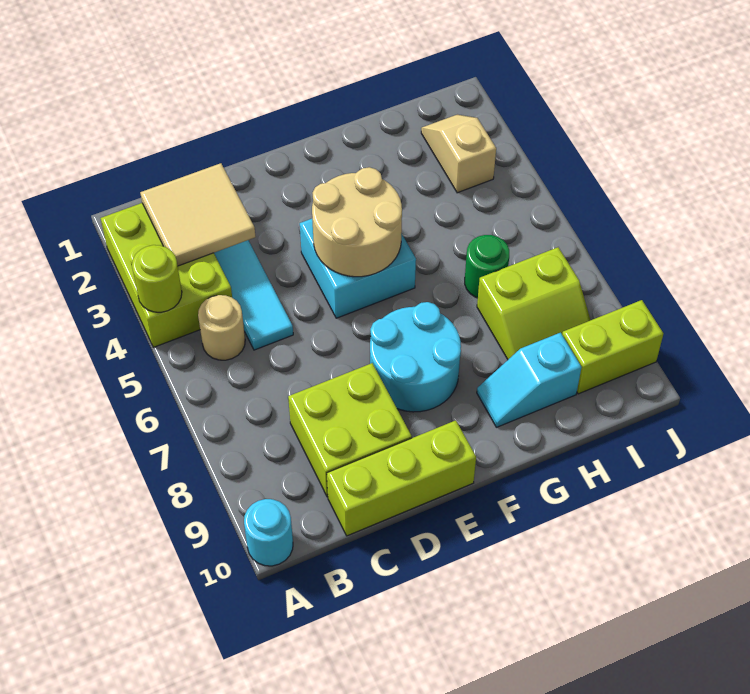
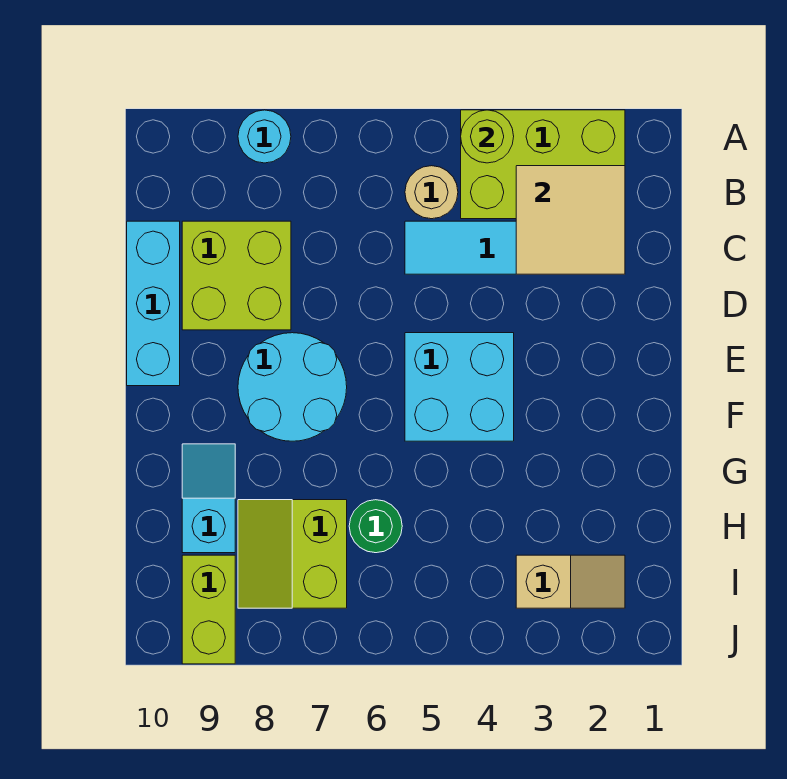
cyan 1x1 round brick [244,499,293,566] -> cyan 1x1 round brick moved to [238,110,291,163]
lime 1x3 brick [327,420,476,536] -> cyan 1x3 brick [127,221,180,386]
tan 2x2 round brick [312,167,402,277] -> none

